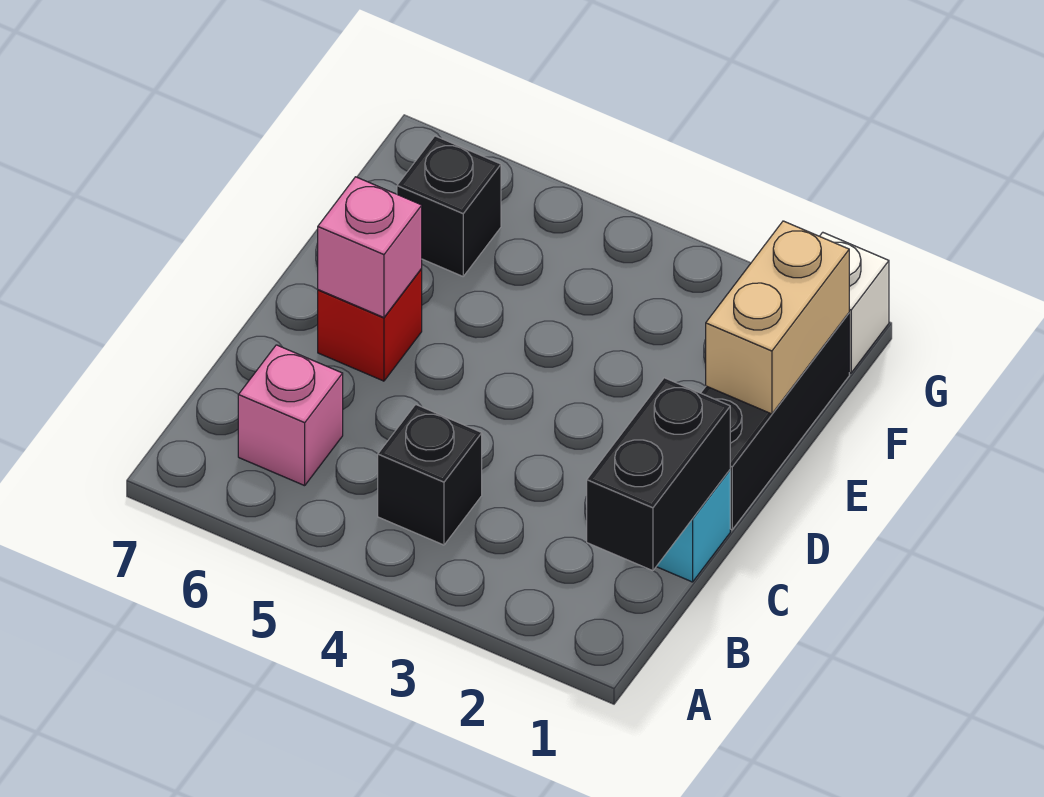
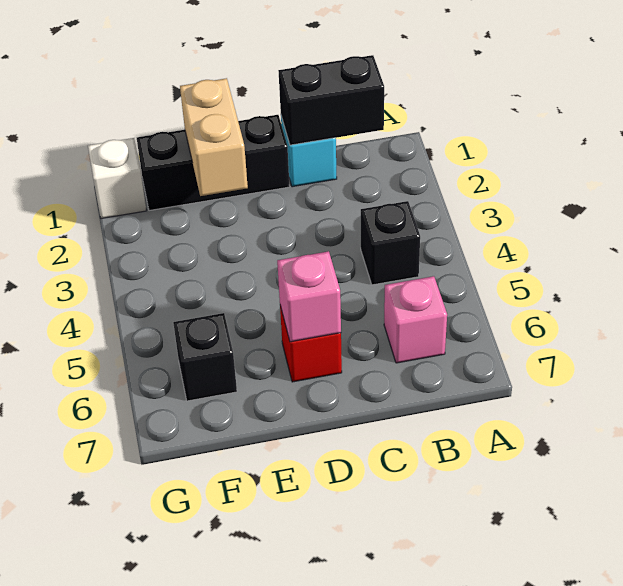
tan 1x2 brick [706,221,849,414] -> tan 1x2 brick turned to [180,78,248,196]

